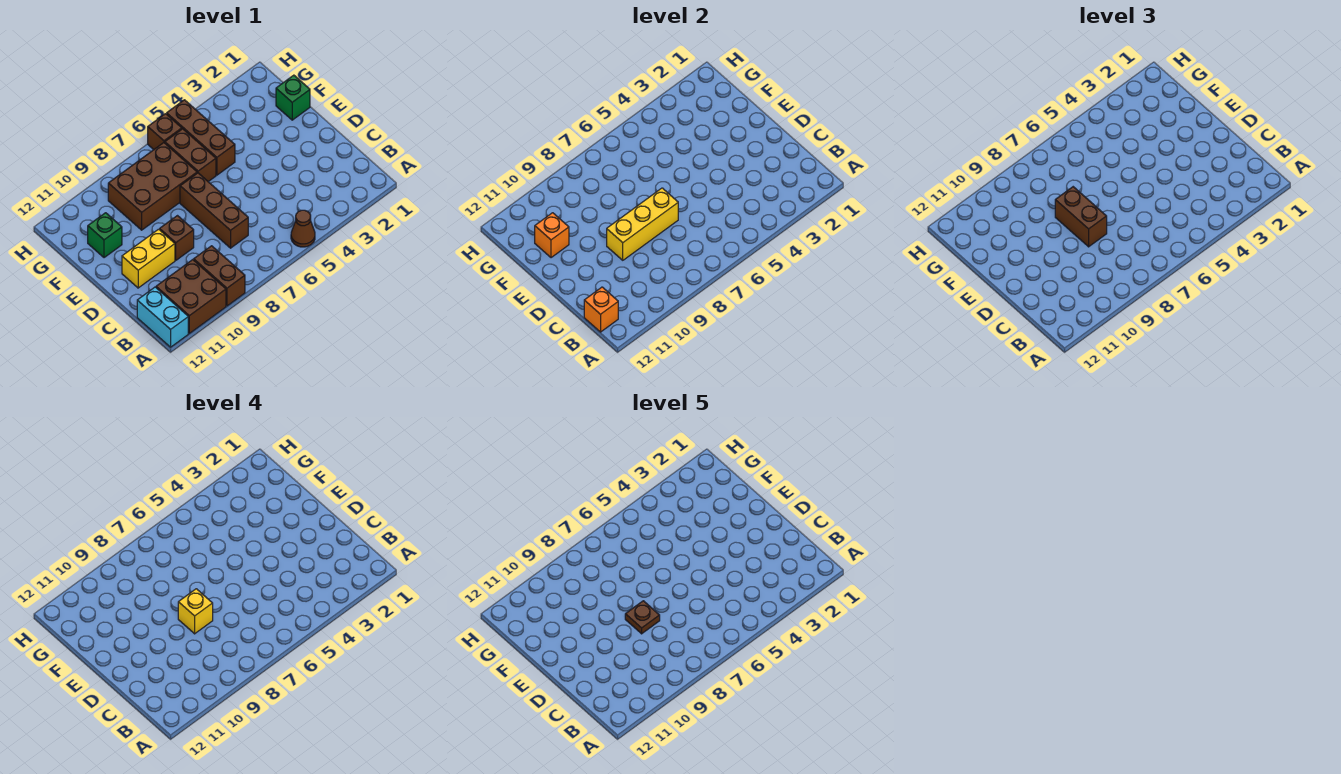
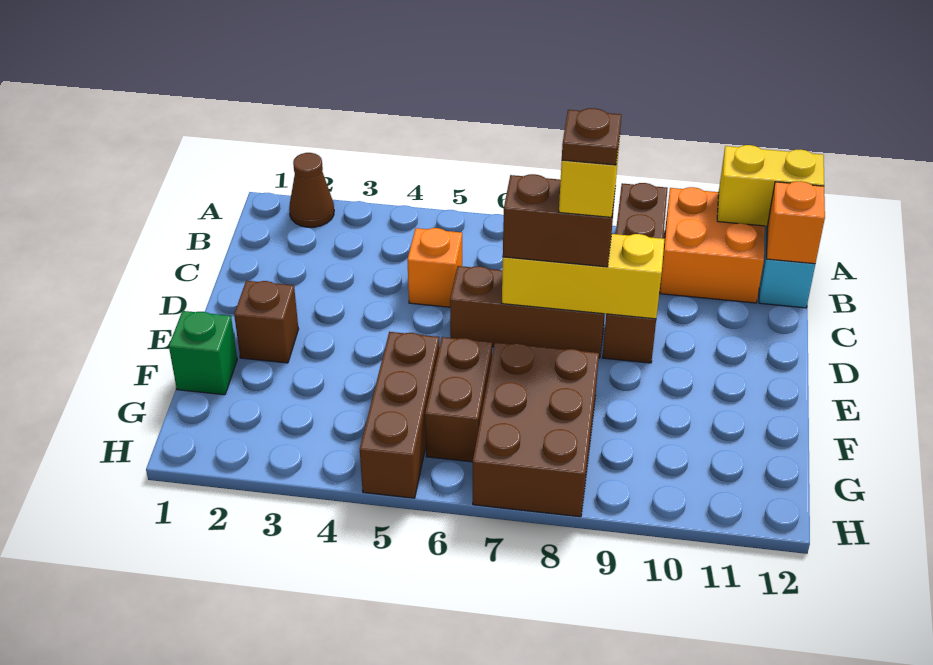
brown 1x1 cone [291,210,315,247] -> brown 1x1 cone moved to [289,153,334,227]
brown 2x2 brick [156,260,226,333] -> orange 2x2 brick [660,187,765,303]
brown 1x3 brick [180,173,248,248] -> brown 1x3 brick turned to [450,266,605,358]
brown 1x2 brick [1055,187,1107,247] -> brown 1x2 brick turned to [503,174,615,267]
yellow 1x2 brick [122,229,175,288] -> yellow 1x2 brick moved to [717,145,824,226]
brown 2x3 brick [108,143,197,230] -> brown 2x3 brick turned to [473,343,599,517]
green 1x1 brick [88,213,122,258] -> none
orange 1x1 brick [535,213,569,258] -> orange 1x1 brick moved to [407,228,462,307]
brown 1x1 brick [148,114,182,150] -> brown 1x1 brick moved to [234,281,298,363]

